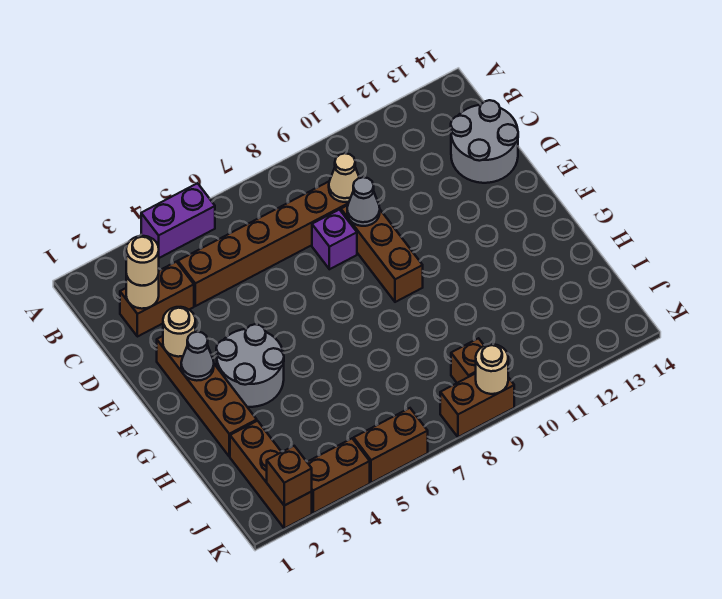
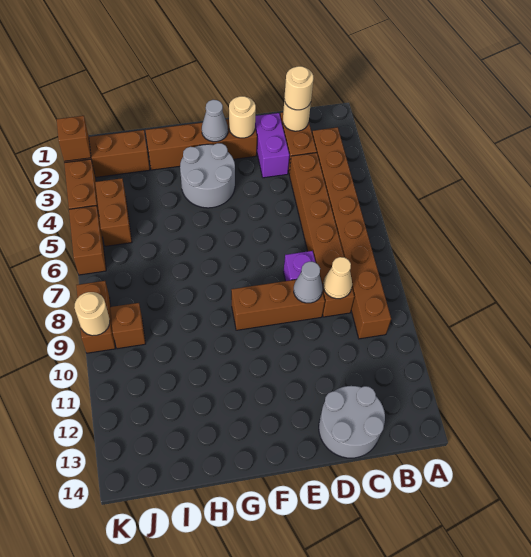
purple 1x2 brick [141,183,215,258] -> purple 1x2 brick moved to [255,113,289,178]
none -> brown 1x8 brick [312,127,391,339]
none -> brown 1x2 brick [95,178,132,246]

